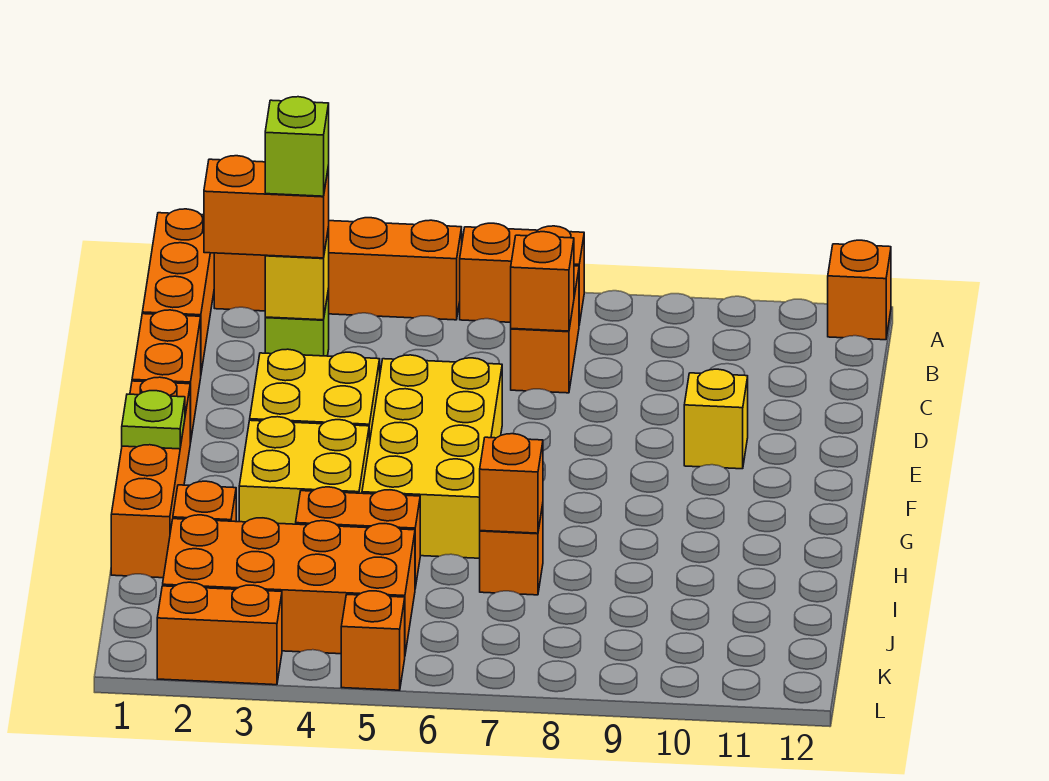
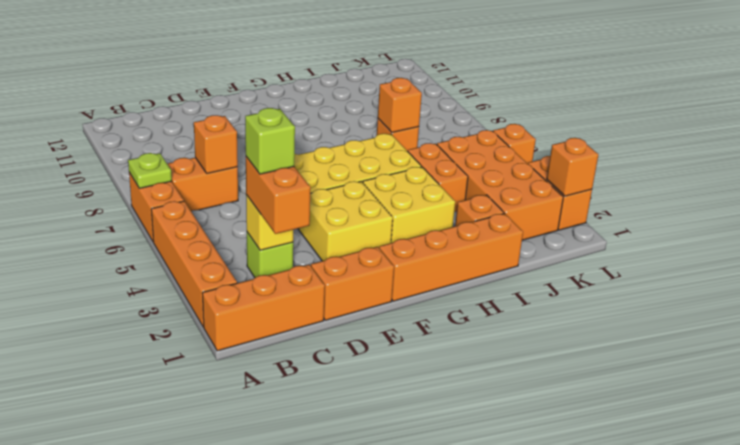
orange 1x1 brick [828,240,891,340] -> orange 1x1 brick moved to [547,138,598,196]
yellow 1x1 brick [684,369,748,469] -> none
lime 1x1 plate [122,391,185,449] -> lime 1x1 plate moved to [128,153,172,188]

